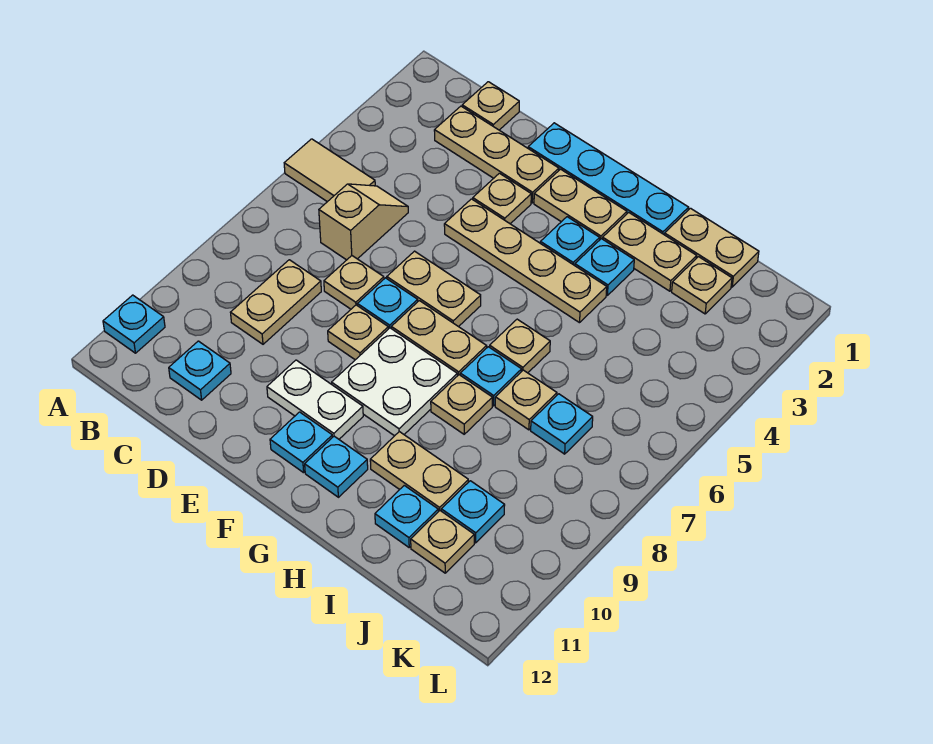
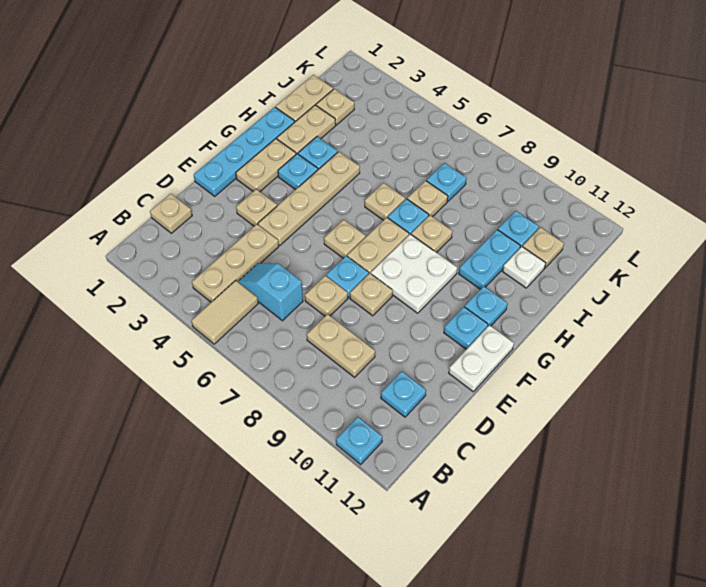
tan 1x3 plate [434,106,559,203] -> tan 1x3 plate moved to [192,224,279,302]
tan 1x2 slope [319,184,408,260] -> cyan 1x2 slope [238,263,303,321]
tan 1x2 plate [387,251,481,327] -> tan 1x1 plate [324,220,366,258]
white 1x2 plate [267,360,363,439] -> white 1x2 plate moved to [449,325,514,392]
tan 1x2 plate [370,432,468,512] -> cyan 1x2 plate [459,230,520,289]
cyan 1x1 plate [375,485,438,547] -> white 1x1 plate [503,247,546,288]

